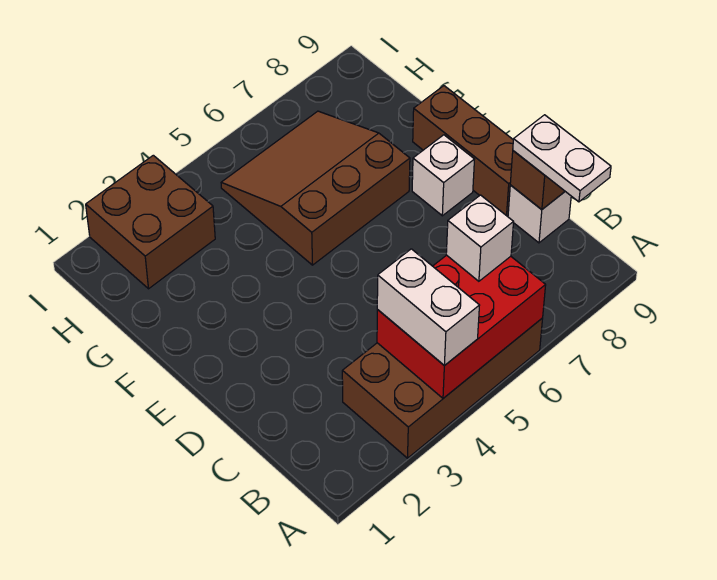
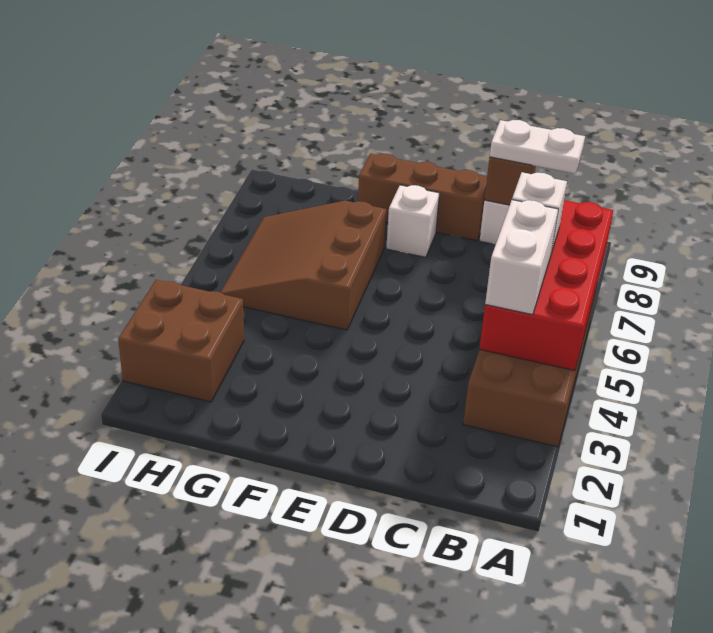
red 2x3 brick [377,255,546,398] -> red 2x4 brick [480,200,613,371]
white 1x2 brick [377,249,480,366] -> white 1x2 brick turned to [485,200,558,315]

